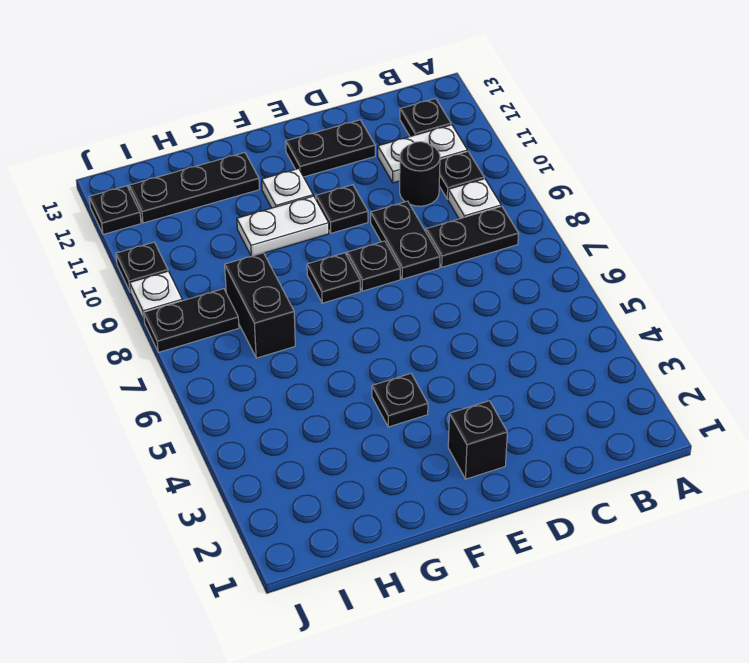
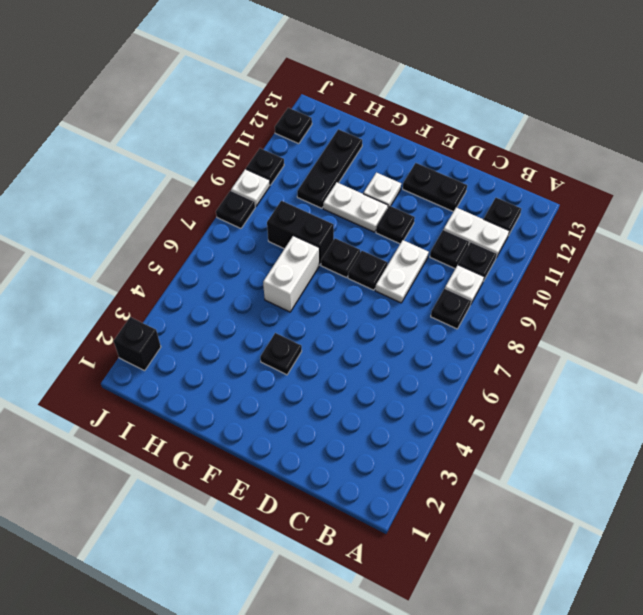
black 1x2 plate [426,206,519,267] -> black 1x1 plate [431,288,471,329]
black 1x1 round brick [400,142,440,206] -> black 1x1 plate [430,230,469,269]
black 1x2 plate [371,201,440,279] -> white 1x2 plate [375,240,429,303]
black 1x1 brick [448,401,507,479] -> black 1x1 brick moved to [114,317,161,371]
none -> white 1x2 brick [263,236,319,312]
black 1x3 plate [129,153,259,223] -> black 1x3 plate turned to [297,129,362,208]
black 1x2 brick [225,253,295,358] -> black 1x2 brick turned to [267,201,334,265]
black 1x2 plate [144,289,239,352] -> black 1x1 plate [216,191,255,228]

